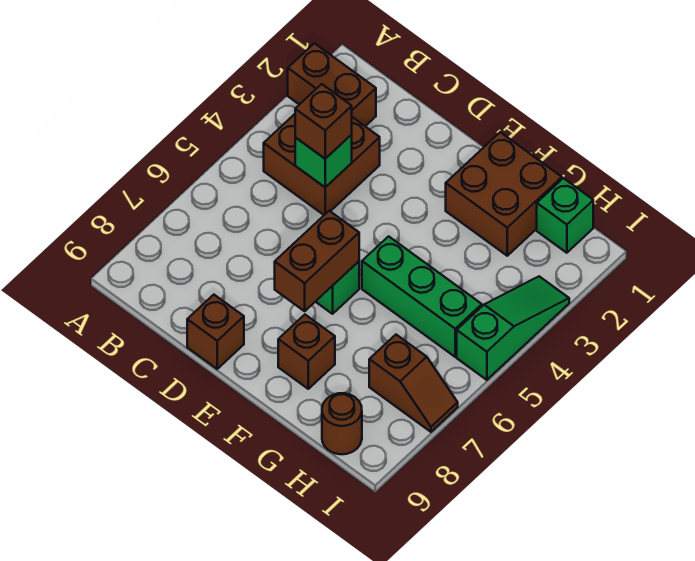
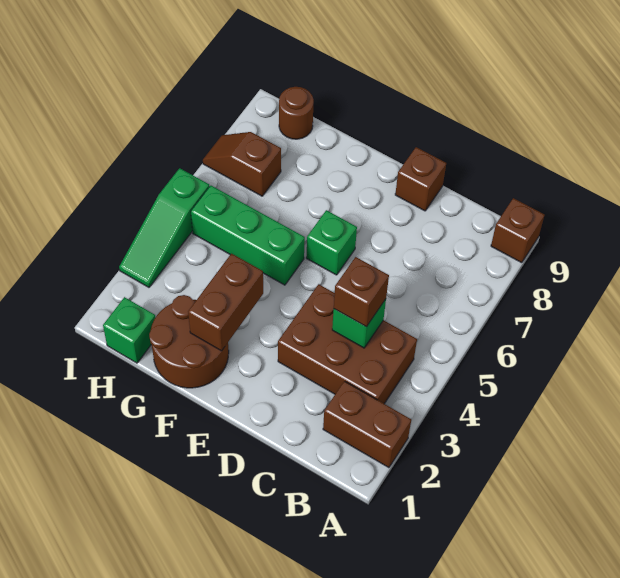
brown 2x2 brick [264,114,380,215] -> brown 2x3 brick [278,284,417,404]
brown 1x2 brick [275,211,359,311] -> brown 1x2 brick moved to [188,254,263,351]
brown 2x2 brick [446,132,562,256] -> brown 2x2 round brick [149,295,229,388]
brown 1x1 brick [278,315,335,389] -> brown 1x1 brick moved to [491,198,544,263]

